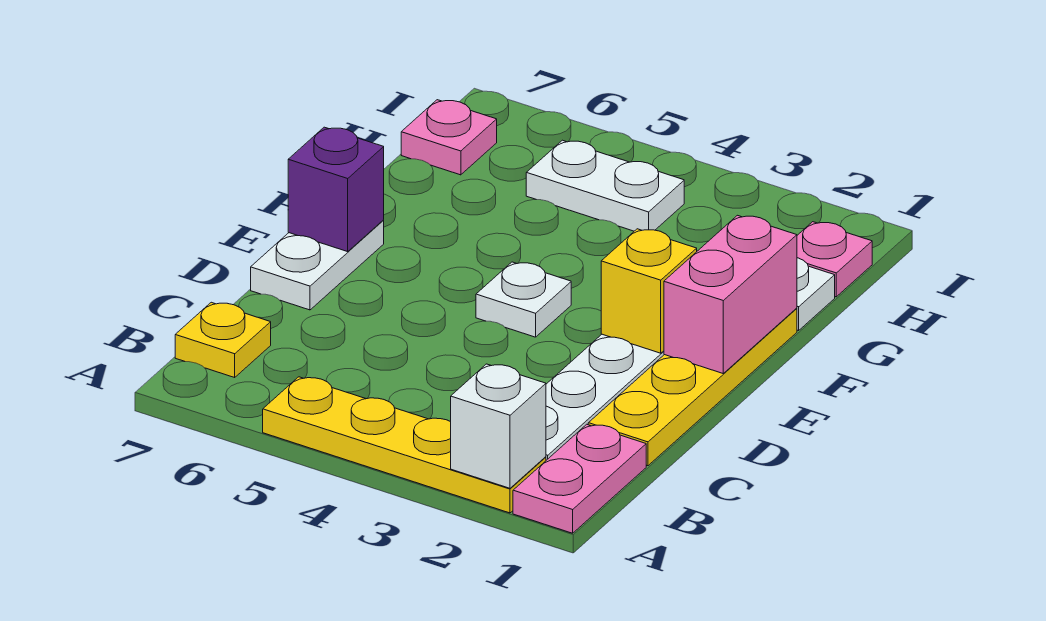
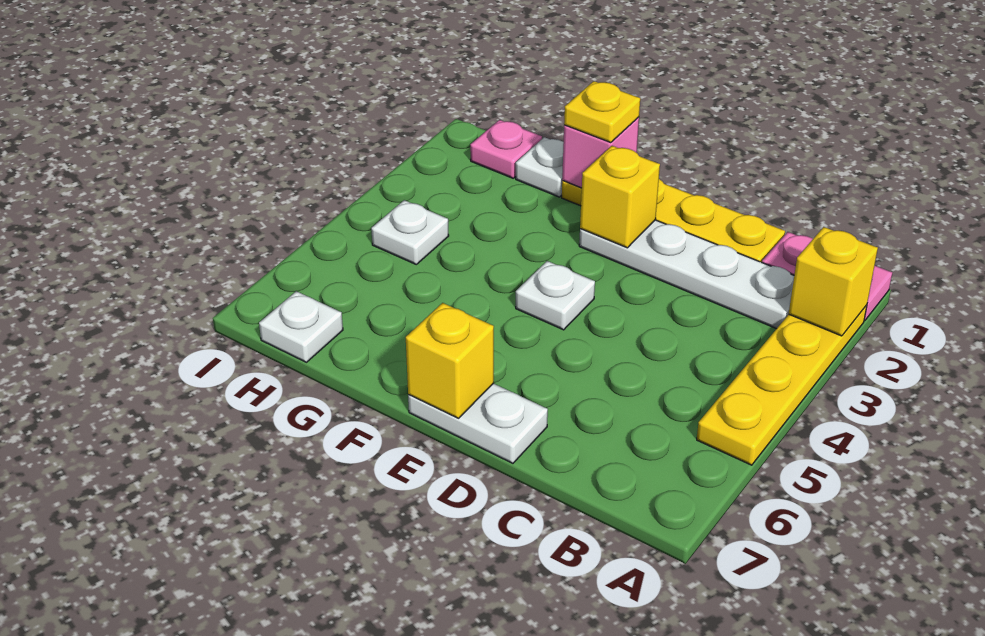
white 1x1 brick [451,364,546,488] -> yellow 1x1 brick [789,227,878,336]
yellow 1x1 plate [175,302,271,377] -> yellow 1x1 plate moved to [564,81,640,143]
pink 1x2 brick [664,215,797,373] -> pink 1x1 brick [562,117,639,188]
purple 1x1 brick [288,127,384,252] -> yellow 1x1 brick [406,303,494,418]
white 1x2 plate [526,140,684,231] -> white 1x1 plate [371,200,449,264]
pink 1x1 plate [401,100,497,175] -> white 1x1 plate [259,291,343,362]

